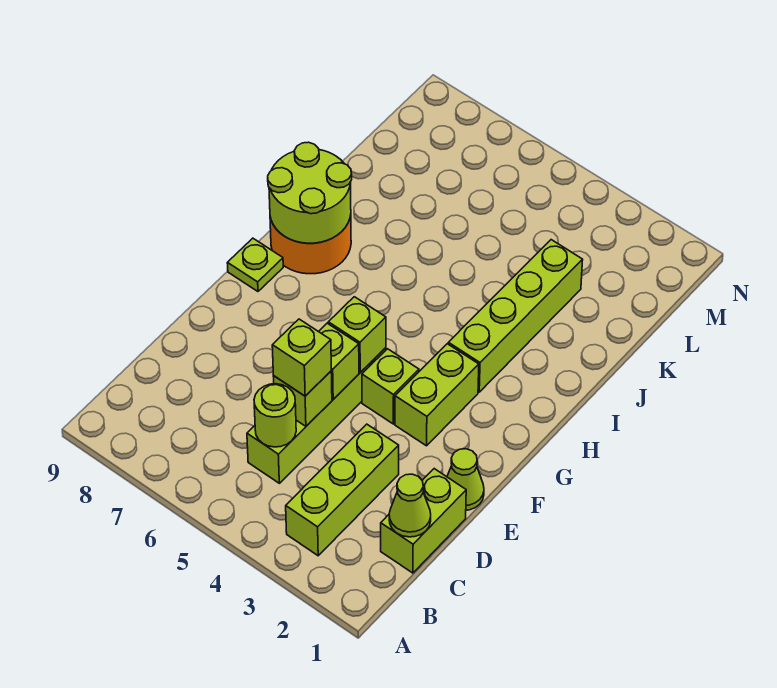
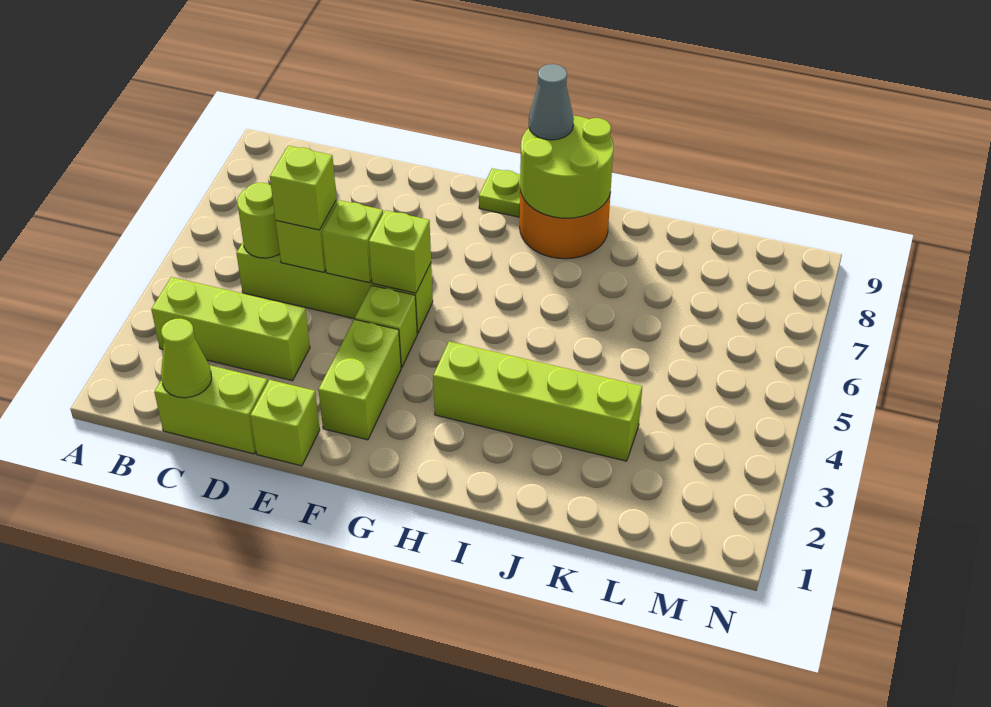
lime 1x1 cone [447,449,484,510] -> lime 1x1 brick [250,380,320,466]
lime 1x2 brick [395,344,479,446] -> lime 1x2 brick turned to [318,319,401,440]
none -> grey 1x1 cone [529,64,574,140]

